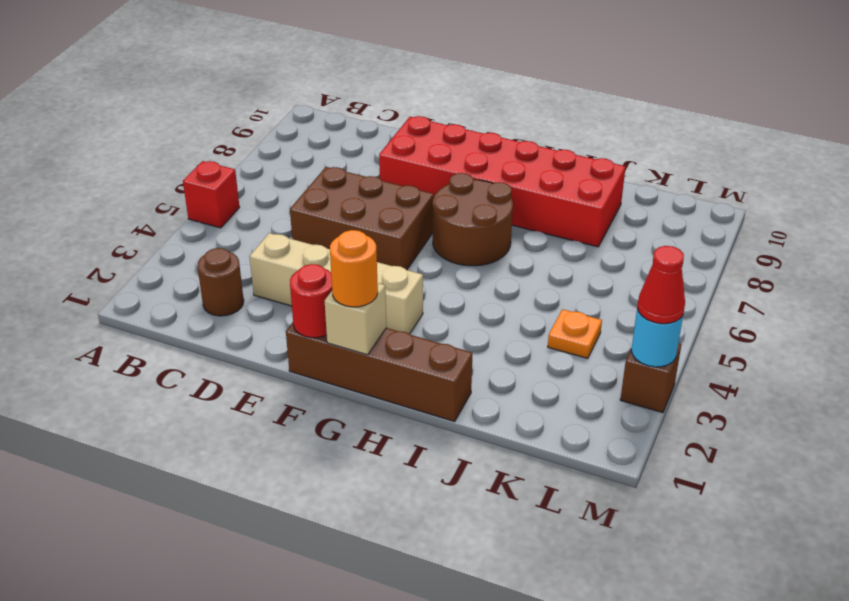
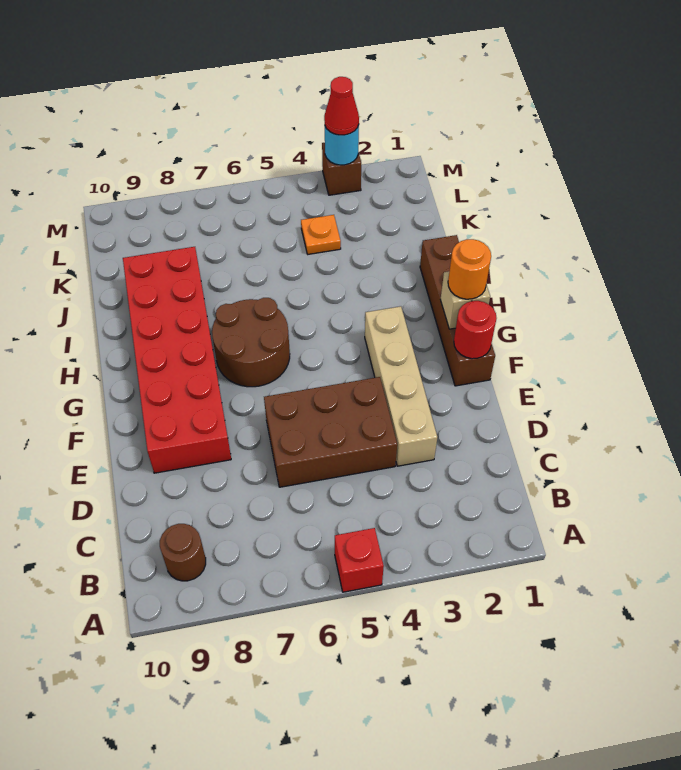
brown 1x1 round brick [197,248,244,316] -> brown 1x1 round brick moved to [160,524,206,581]
brown 2x3 brick [290,167,434,270] -> brown 2x3 brick turned to [264,377,397,487]

